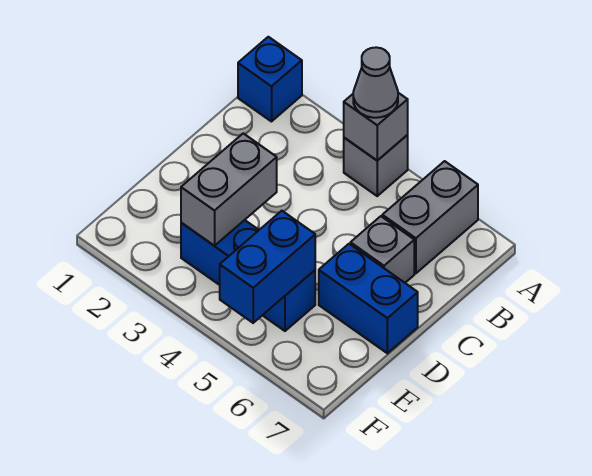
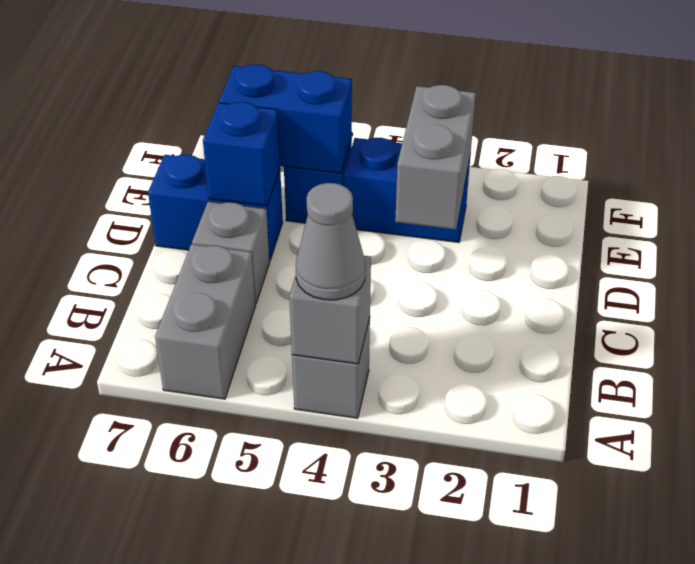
blue 1x1 brick [238,37,302,122] -> blue 1x1 brick moved to [203,102,280,206]
blue 1x2 brick [220,211,315,323] -> blue 1x2 brick turned to [219,64,352,173]

